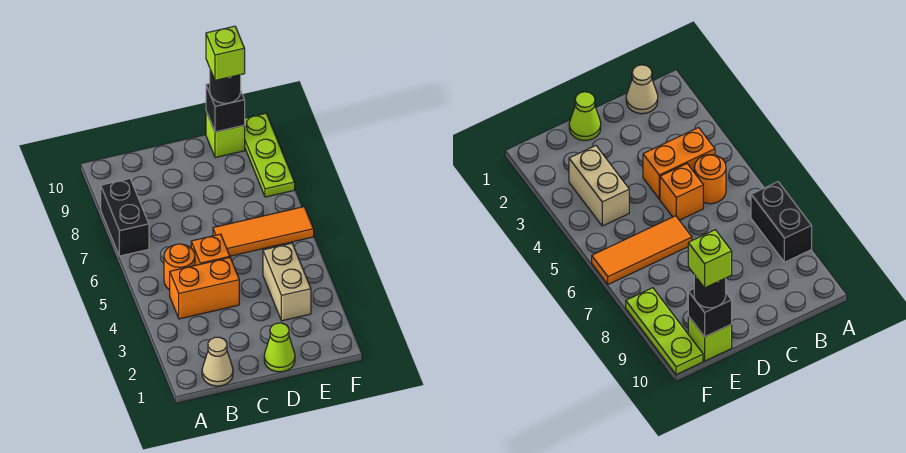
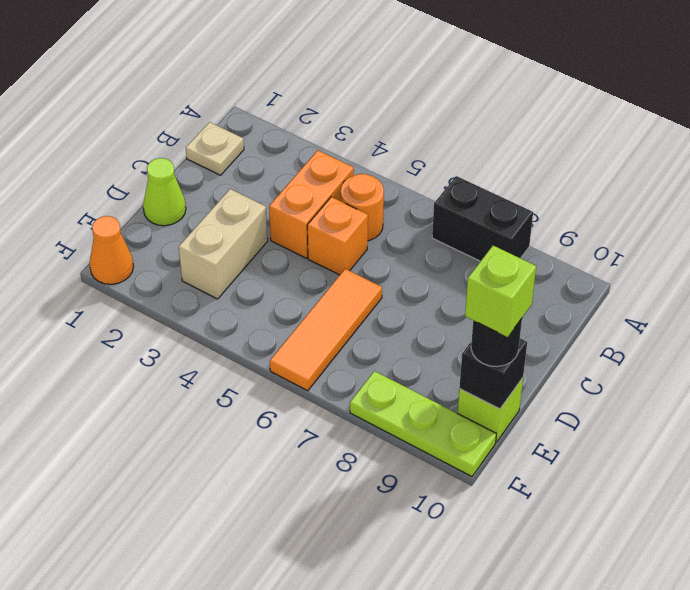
tan 1x1 cone [202,337,233,386] -> tan 1x1 plate [186,122,244,175]
tan 1x2 brick [263,243,311,321] -> tan 1x2 brick turned to [179,189,268,299]
none -> orange 1x1 cone [89,216,133,284]

